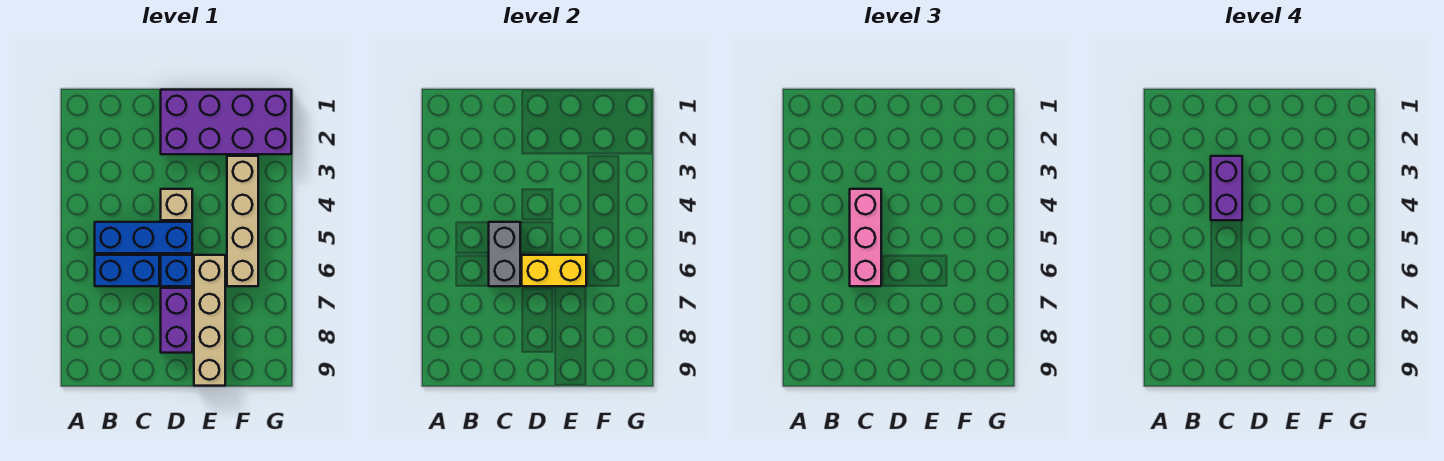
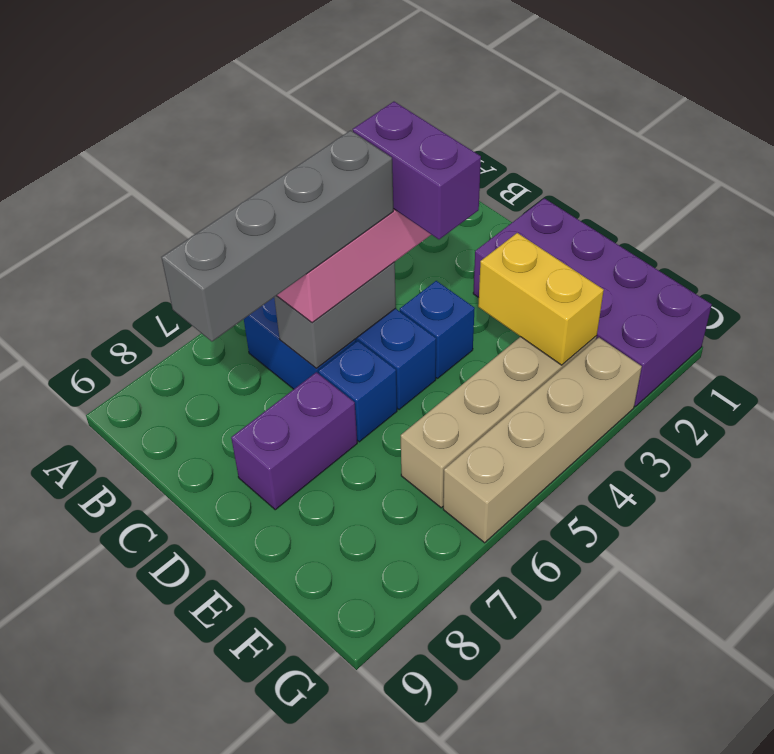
purple 1x2 brick [1211,156,1242,220] -> purple 1x2 brick turned to [353,102,481,239]
none -> grey 1x4 brick [161,130,393,341]
tan 1x1 brick [161,189,192,220] -> blue 1x1 brick [400,281,475,378]
yellow 1x2 brick [522,255,586,286] -> yellow 1x2 brick moved to [478,233,604,365]
tan 1x4 brick [194,255,225,386] -> tan 1x4 brick moved to [443,338,642,543]

